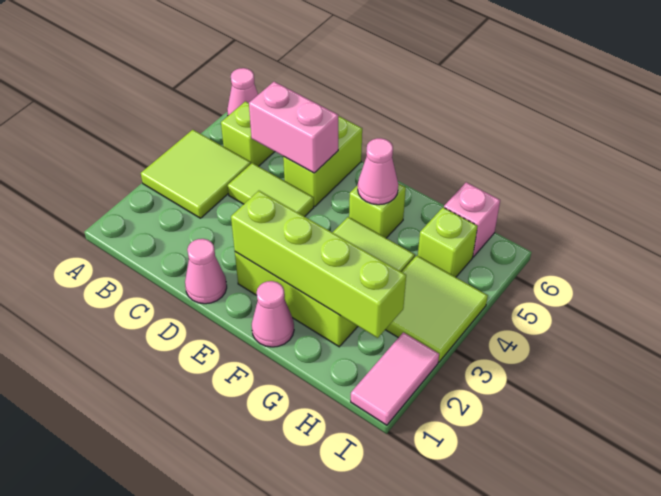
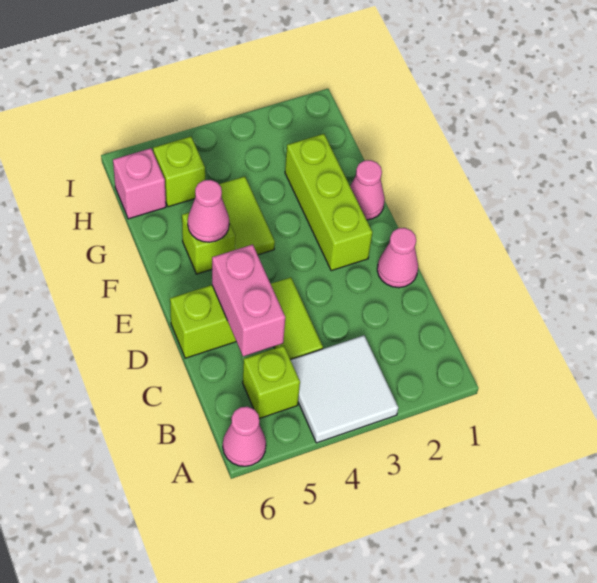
lime 2x2 tile [141,130,251,218] -> white 2x2 tile [291,335,398,443]
lime 1x4 brick [231,191,406,338] -> none
lime 2x2 tile [385,256,488,362] -> none
pink 1x2 tile [351,332,439,425] -> none

